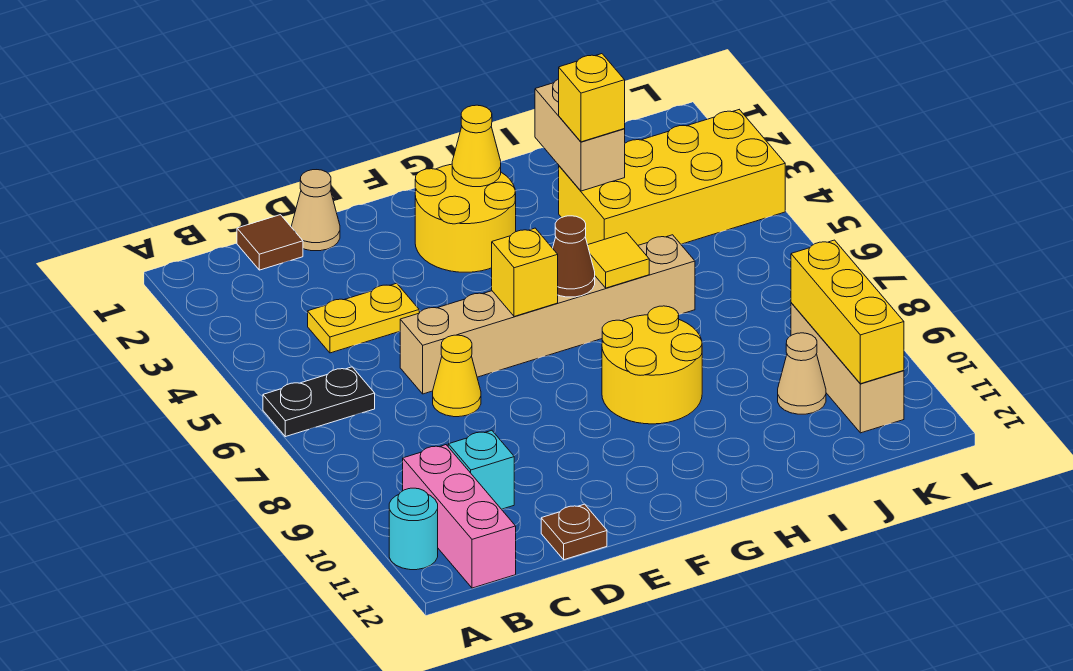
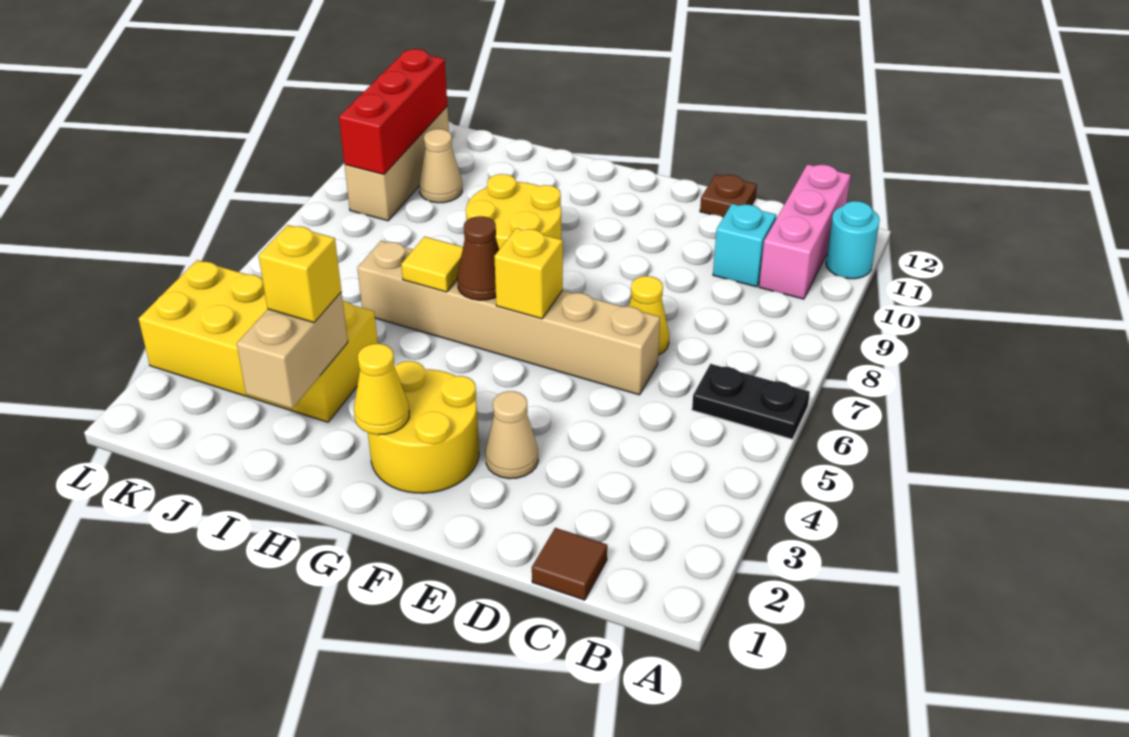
yellow 1x2 plate [308,283,419,353] -> none
tan 1x1 cone [292,170,340,251] -> tan 1x1 cone moved to [485,391,538,479]
yellow 1x3 brick [791,240,904,384] -> red 1x3 brick [339,49,447,174]

